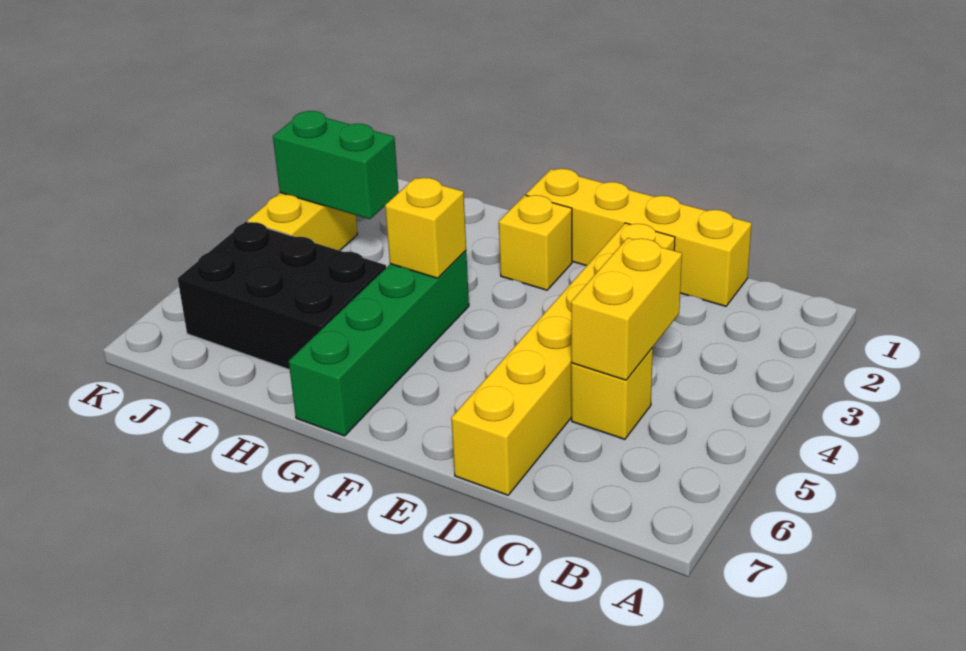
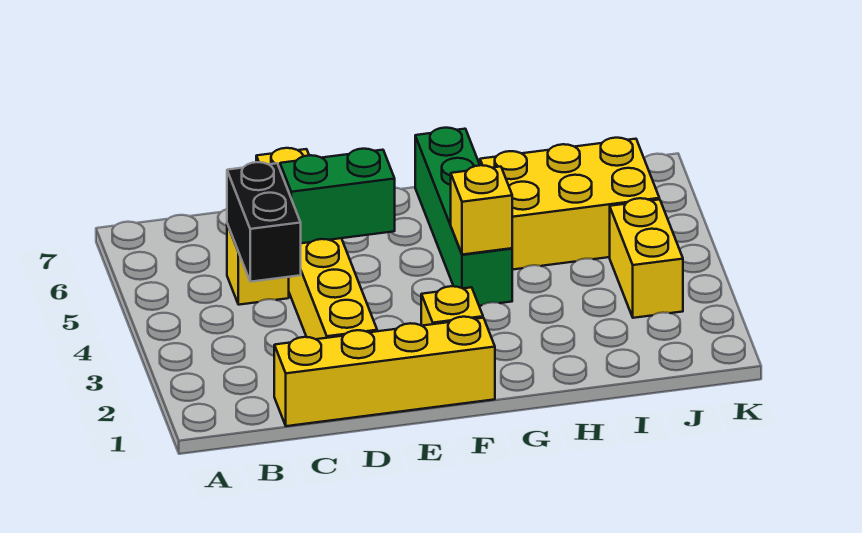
yellow 1x2 brick [571,238,682,380] -> black 1x2 brick [227,162,301,282]
black 2x3 brick [178,222,386,370] -> yellow 2x3 brick [480,138,659,270]
green 1x2 brick [273,111,399,219] -> green 1x2 brick moved to [280,149,395,243]

